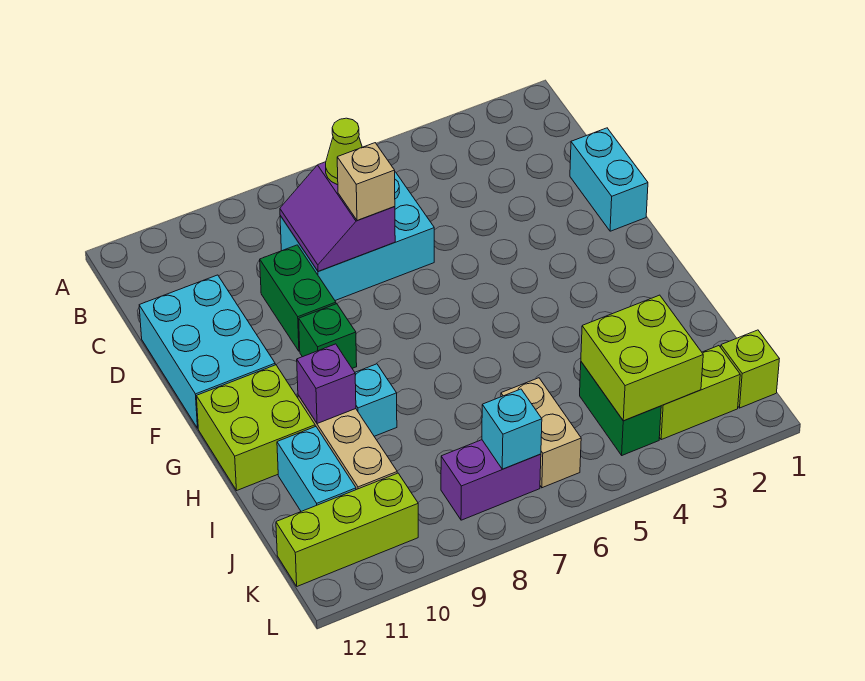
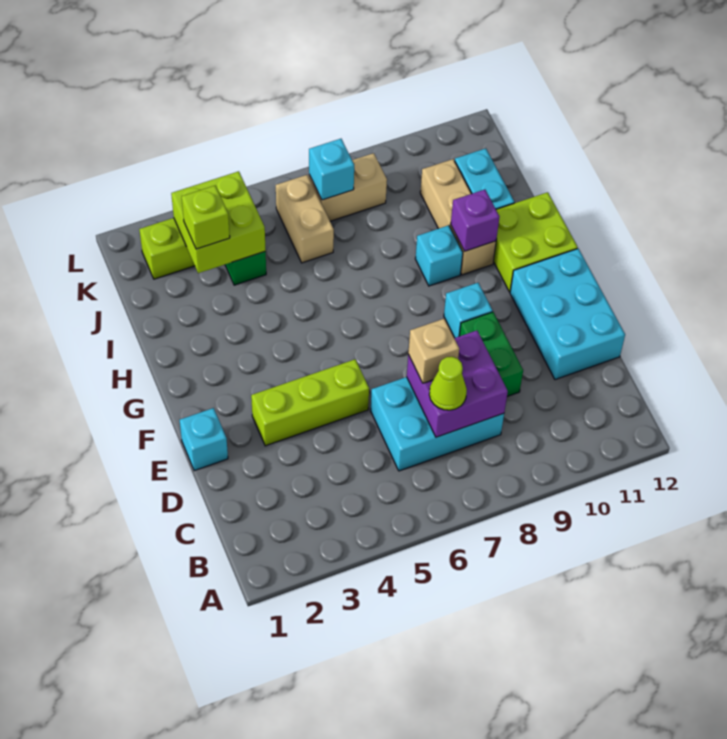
purple 2x2 slope [280,162,395,272] -> purple 2x2 brick [407,330,508,437]
cyan 1x2 brick [570,128,648,231] -> cyan 1x1 brick [180,408,228,471]
green 1x1 brick [299,304,357,368] -> cyan 1x1 brick [444,283,493,338]
lime 1x1 brick [721,330,779,408] -> lime 1x1 brick moved to [182,186,230,249]
purple 1x2 brick [441,440,541,520] -> tan 1x2 brick [309,153,387,221]
lime 1x3 brick [276,473,418,586] -> lime 1x3 brick moved to [251,359,369,446]

